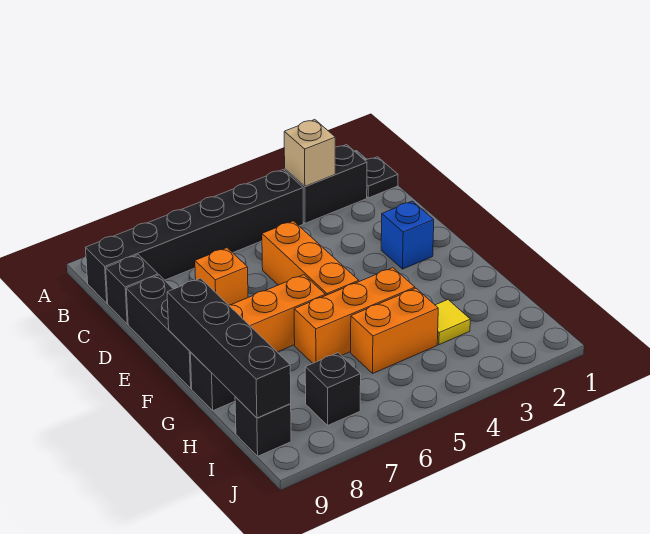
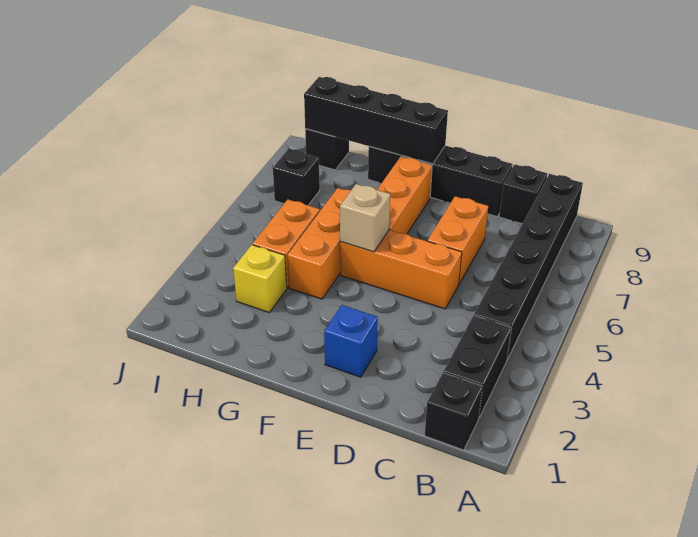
black 1x1 plate [365,157,398,198] -> black 1x1 brick [425,373,483,450]
tan 1x1 brick [284,120,335,186] -> tan 1x1 brick moved to [340,184,390,252]
orange 1x1 brick [195,248,248,305] -> orange 1x2 brick [428,196,488,284]
yellow 1x1 tile [435,300,470,345] -> yellow 1x1 brick [233,245,287,312]

